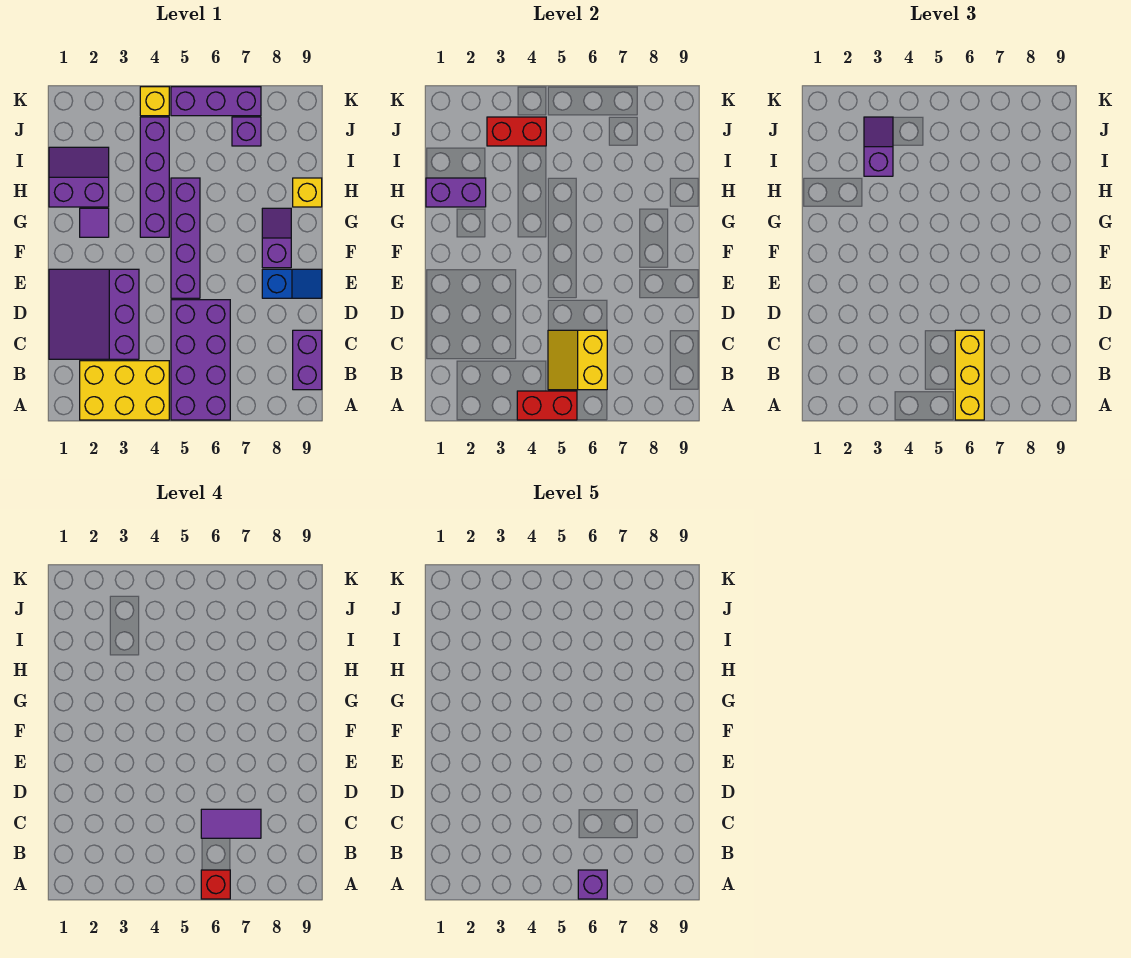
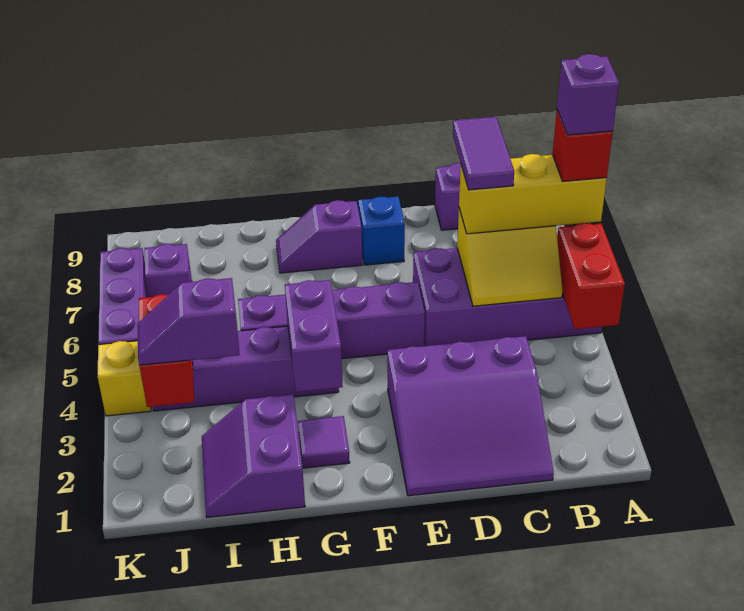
yellow 2x3 brick [80,361,169,420] -> none
purple 1x2 brick [426,178,486,207] -> purple 1x2 brick moved to [285,280,343,392]
yellow 1x1 brick [293,178,322,207] -> none

